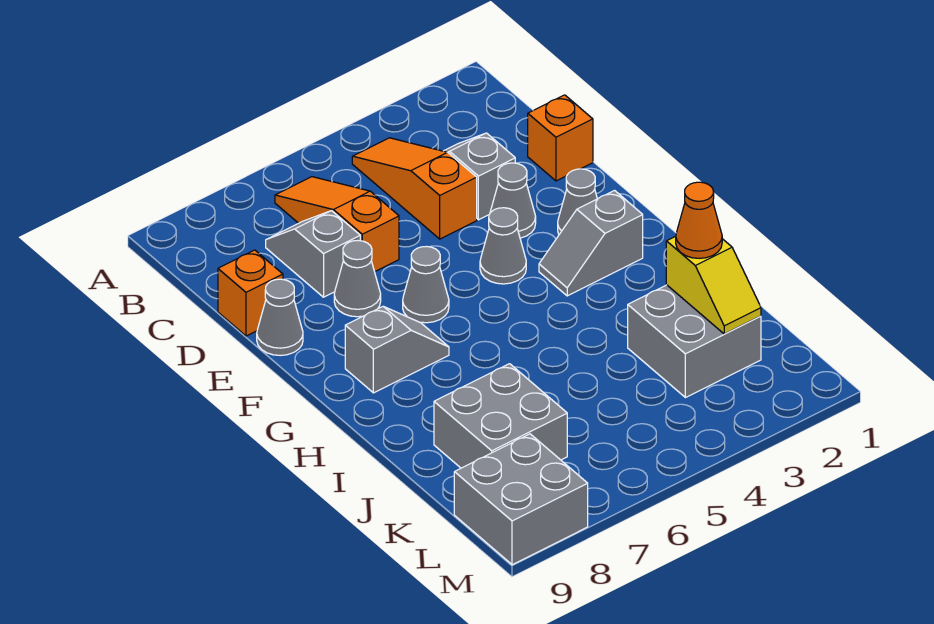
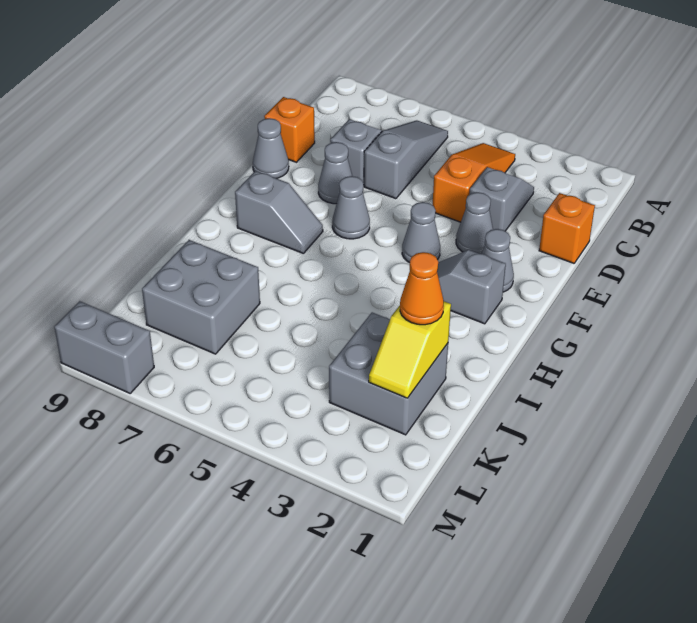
orange 1x3 slope [275,177,399,272] -> grey 1x3 slope [364,120,448,199]
grey 2x2 brick [454,434,588,565] -> grey 1x2 brick [54,301,154,393]

